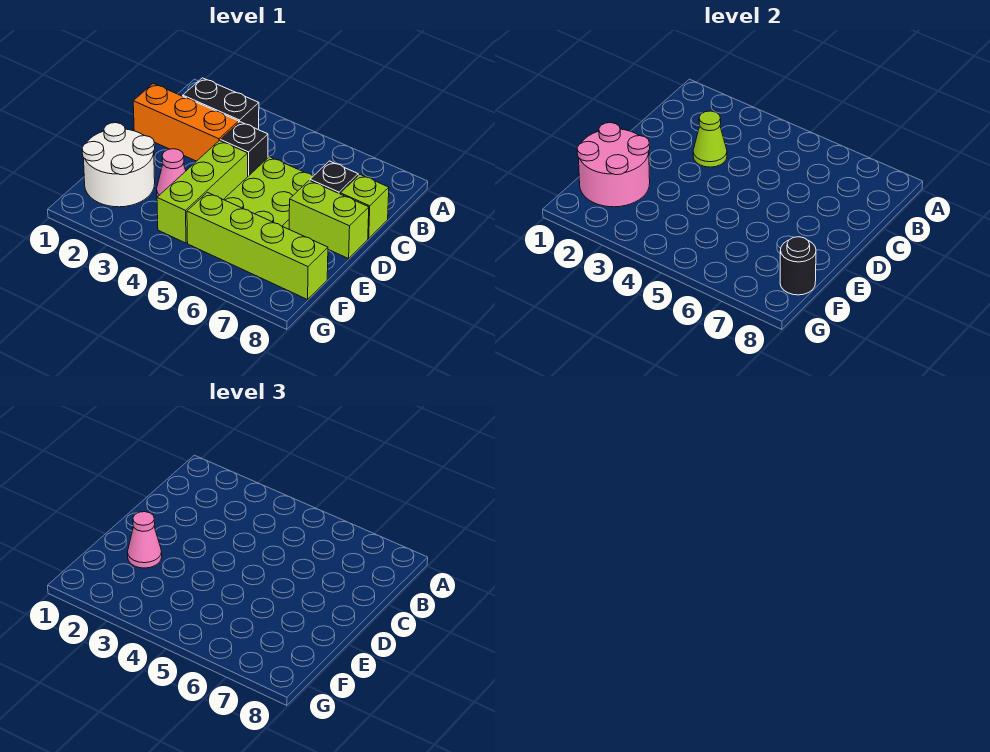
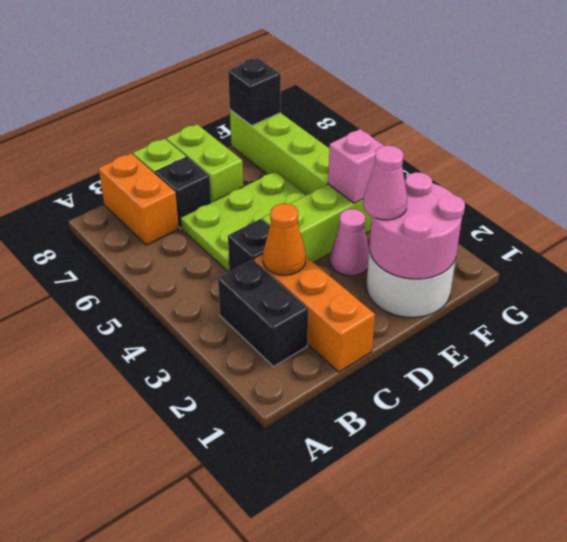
none -> orange 1x2 brick [99,153,179,245]
lime 1x1 cone [693,111,727,167] -> orange 1x1 cone [263,204,306,275]
none -> pink 1x1 brick [328,129,384,203]
black 1x1 round brick [780,237,816,295] -> black 1x1 brick [228,58,281,126]

